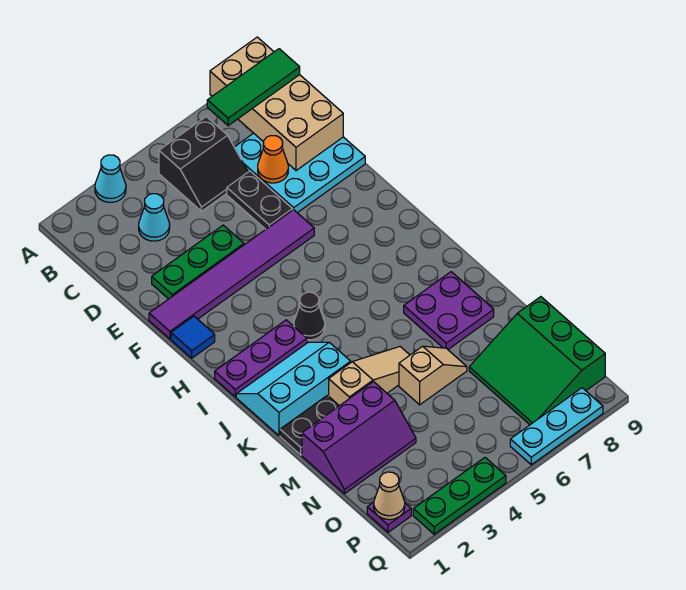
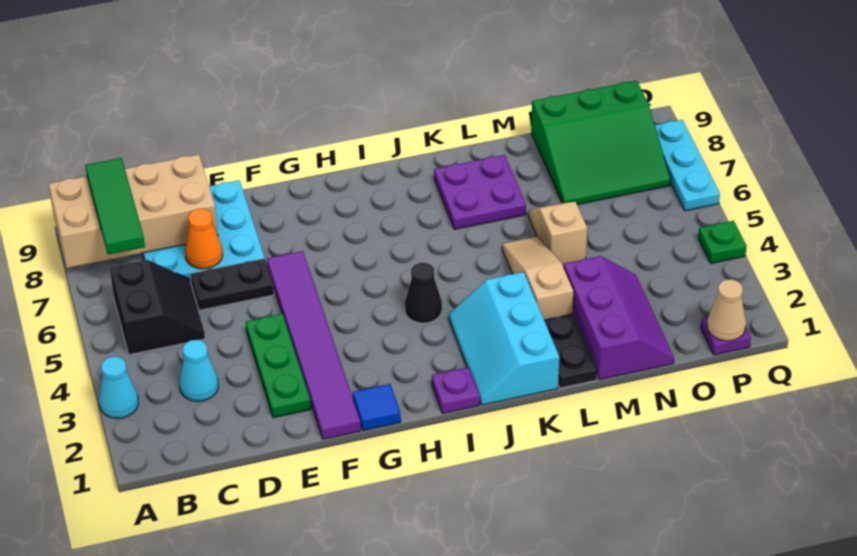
purple 1x3 plate [215,320,307,397] -> purple 1x1 plate [432,367,480,414]
green 1x3 plate [413,458,506,534] -> green 1x1 plate [698,221,747,263]

